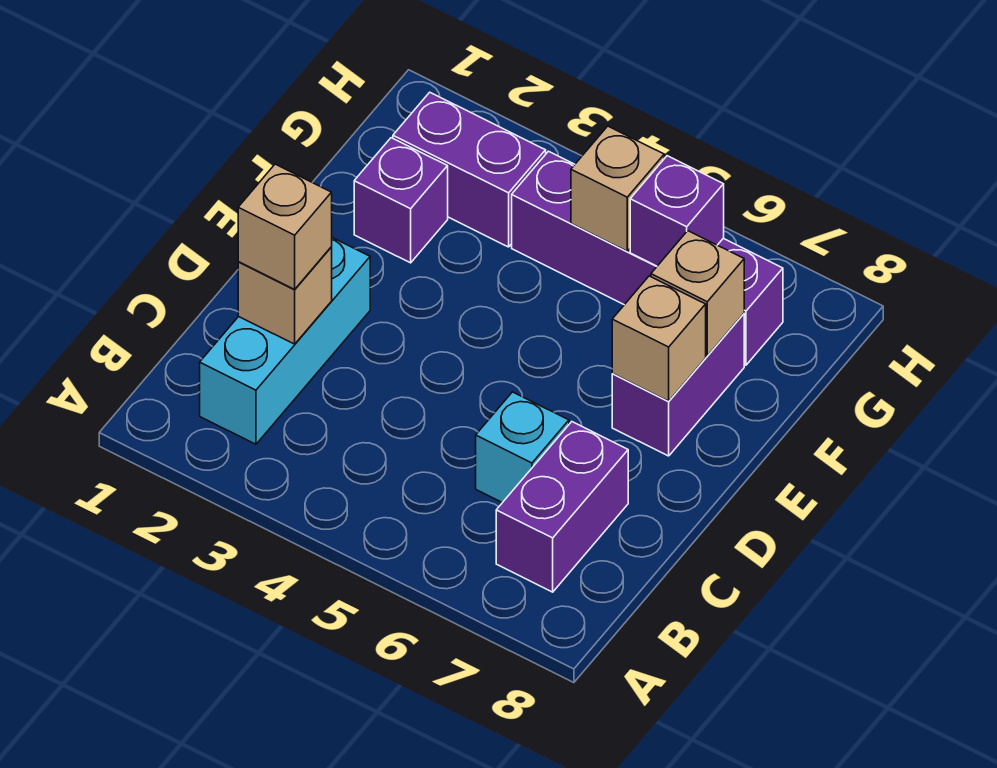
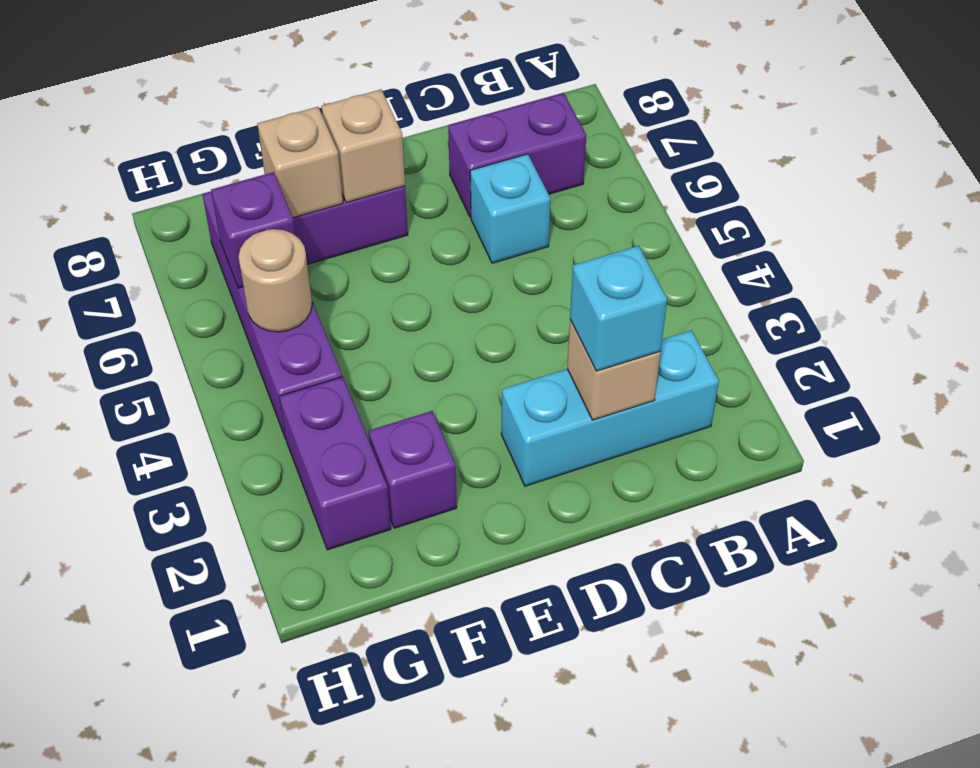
tan 1x1 brick [238,164,332,289] -> cyan 1x1 brick [570,246,667,371]
tan 1x1 brick [571,126,664,251] -> tan 1x1 round brick [239,229,312,332]

